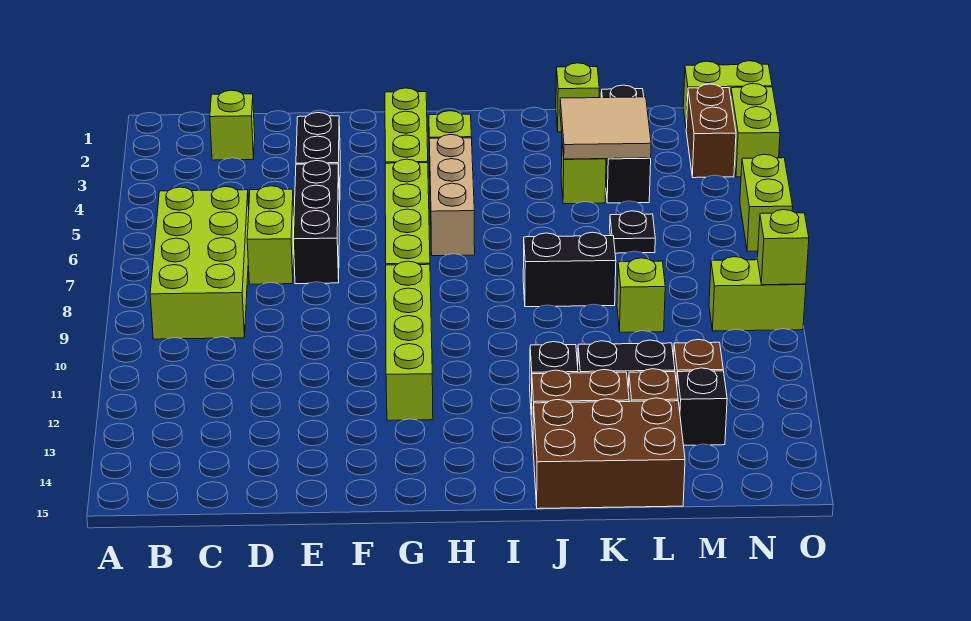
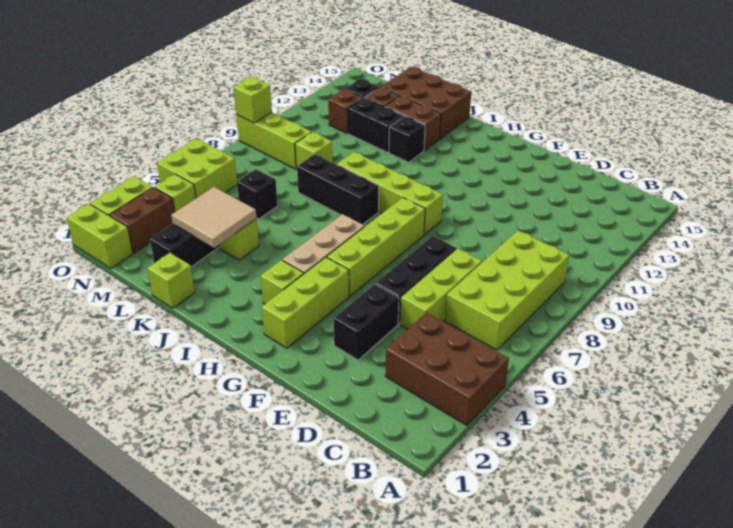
none -> brown 2x3 brick [385,313,509,425]
lime 1x1 brick [210,90,255,160] -> lime 1x1 brick moved to [155,174,196,212]
lime 1x2 brick [247,186,294,284] -> lime 1x3 brick [400,249,482,329]
lime 1x4 brick [386,261,433,420] -> lime 1x4 brick turned to [337,152,443,234]
black 1x2 brick [523,232,616,307] -> black 1x3 brick [297,154,379,225]
black 1x1 plate [610,211,655,253] -> black 1x1 brick [237,169,278,219]
lime 1x2 brick [709,257,806,331] -> lime 1x3 brick [236,112,311,169]
lime 1x2 brick [740,154,793,251] -> lime 2x2 brick [157,139,237,198]

